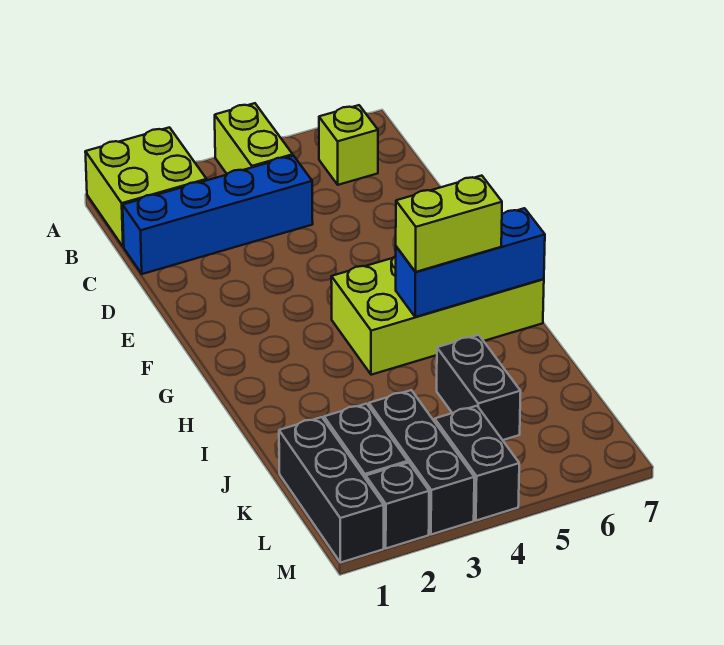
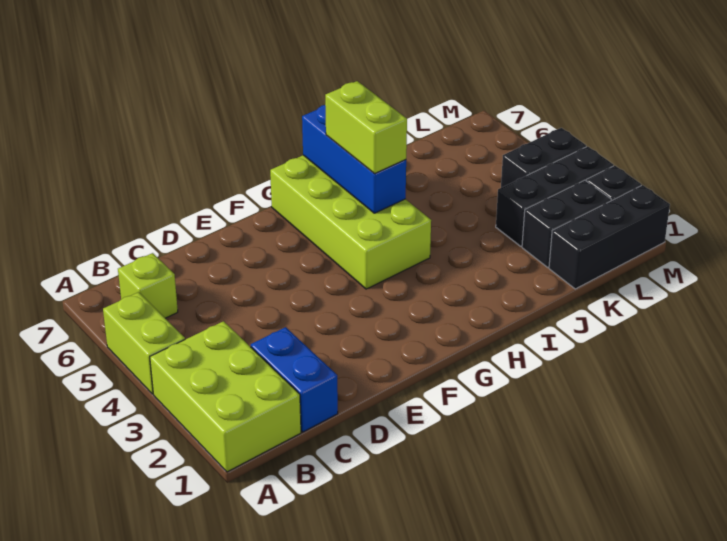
lime 2x2 brick [85,127,207,247] -> lime 2x3 brick [150,321,301,472]
lime 1x2 brick [215,103,293,174] -> lime 1x2 brick turned to [103,292,185,394]
blue 1x4 brick [123,156,313,274] -> blue 1x2 brick [251,327,338,432]
black 1x2 brick [437,335,521,440] -> none

